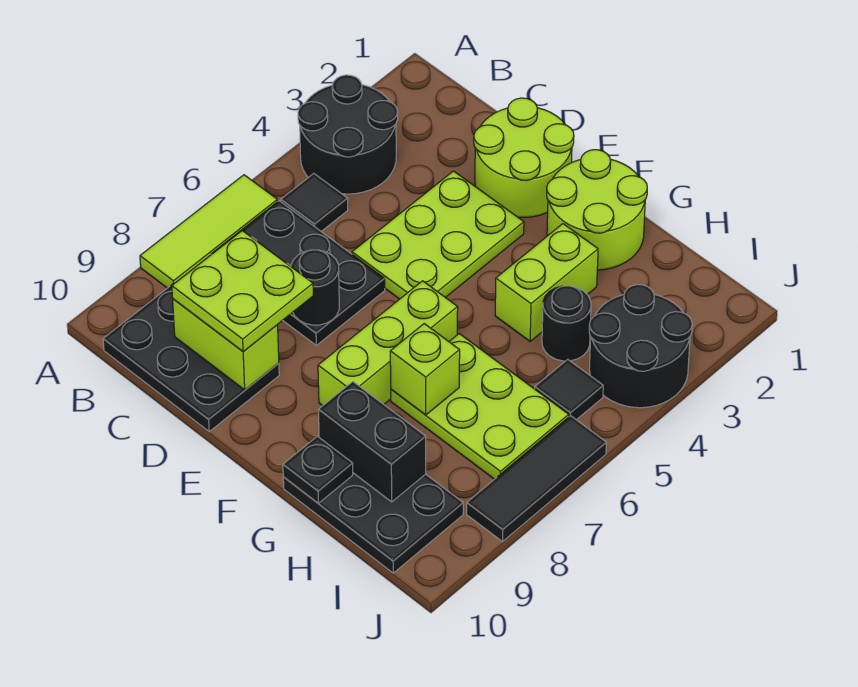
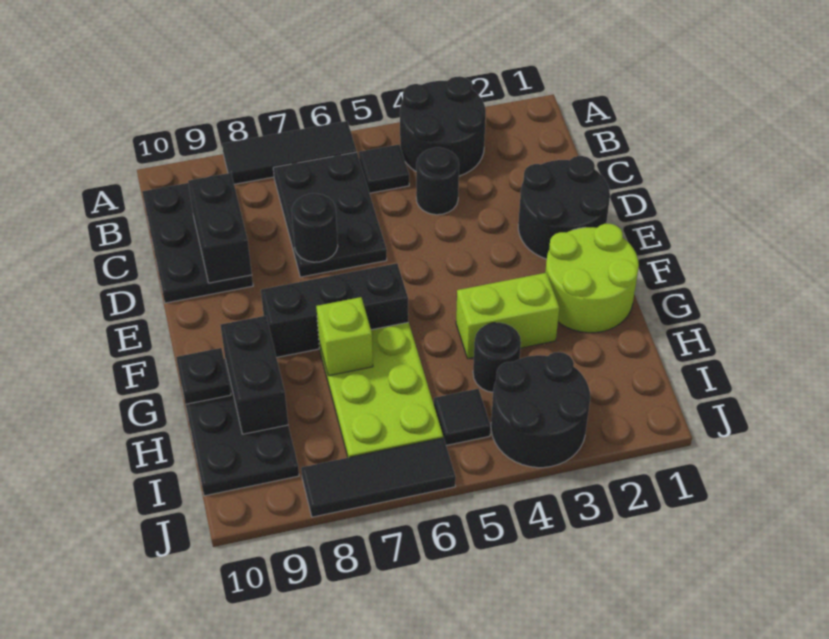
lime 1x3 tile [140,175,278,288] -> black 1x3 tile [222,121,357,184]
none -> black 1x1 round brick [416,147,459,215]
lime 2x2 plate [172,231,313,352] -> none
lime 1x2 brick [173,299,279,390] -> black 1x2 brick [188,173,252,283]
lime 2x2 round brick [474,98,574,217] -> black 2x2 round brick [518,156,610,259]
lime 2x3 plate [352,171,524,299] -> none
lime 1x3 brick [318,281,458,406] -> black 1x3 brick [261,263,408,357]

